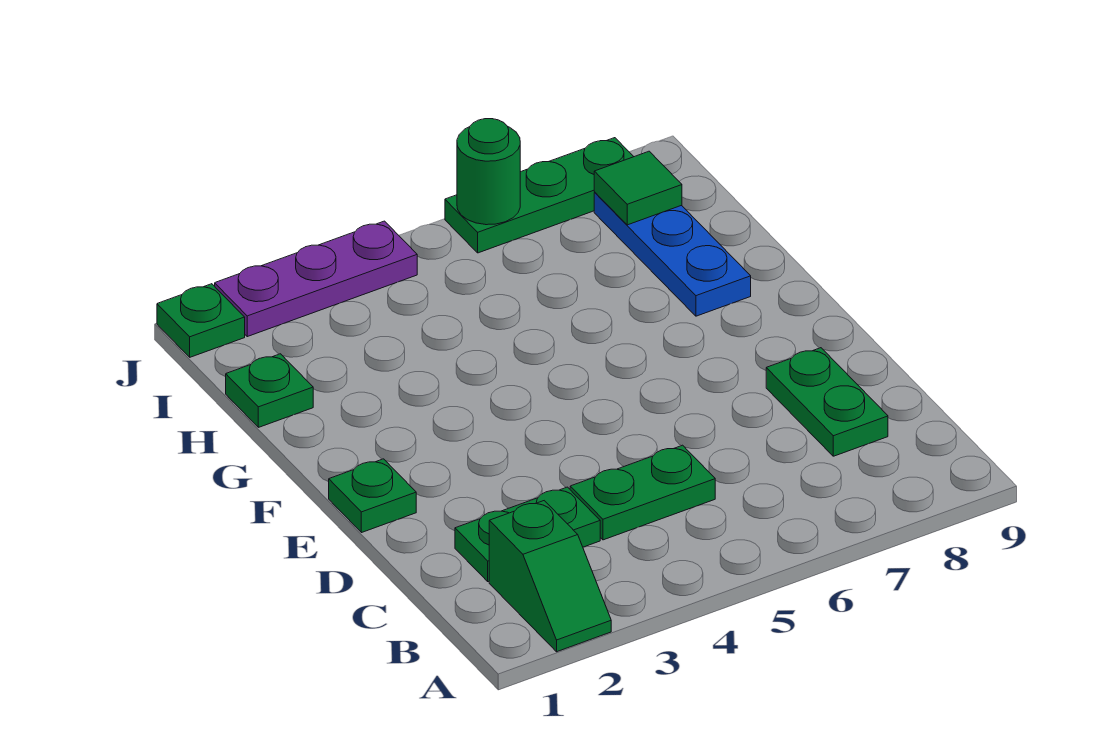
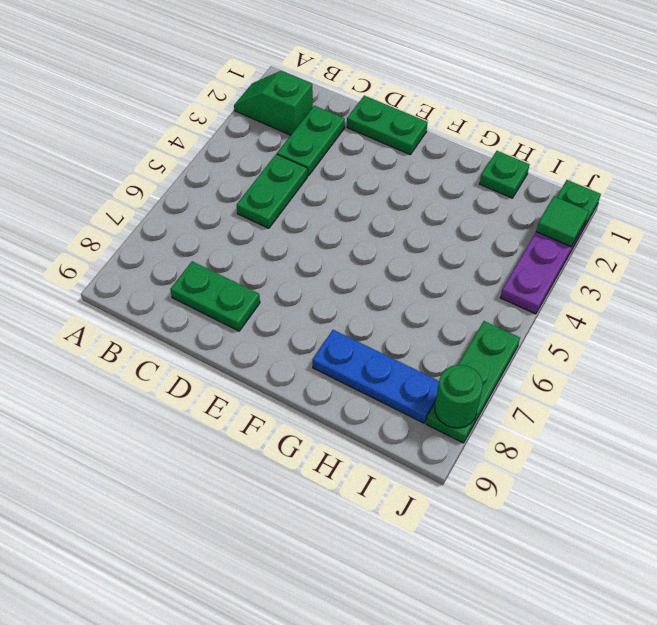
green 1x1 plate [329,459,416,533] -> green 1x2 plate [347,96,428,154]
green 1x1 tile [594,151,682,225] -> green 1x1 tile moved to [536,196,589,247]
green 1x1 round brick [457,119,520,225] -> green 1x1 round brick moved to [435,365,483,428]

